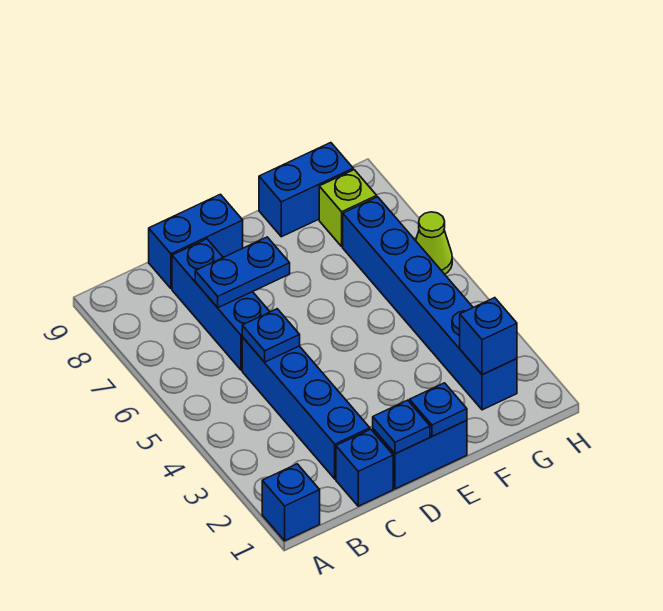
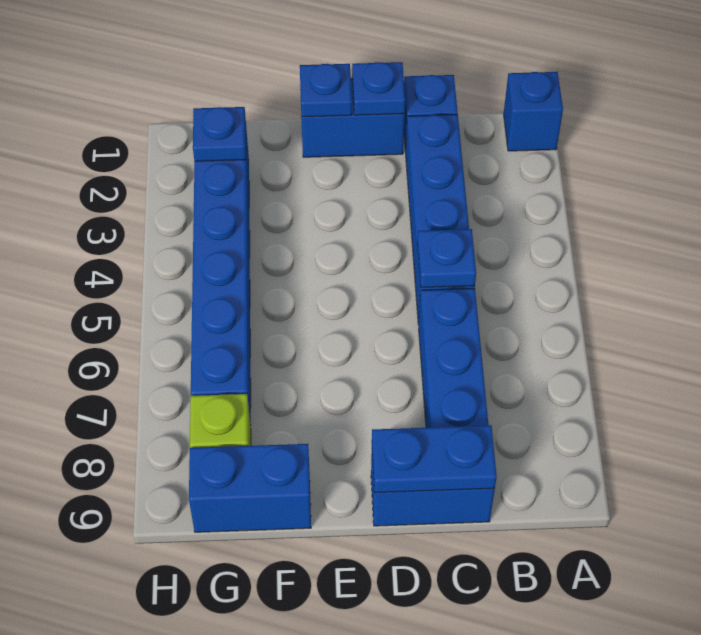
blue 1x2 plate [195,237,290,308] -> blue 1x2 plate moved to [372,425,497,493]
blue 1x1 brick [460,298,517,375] -> blue 1x1 plate [193,107,246,161]
lime 1x1 cone [416,212,452,274] -> none

